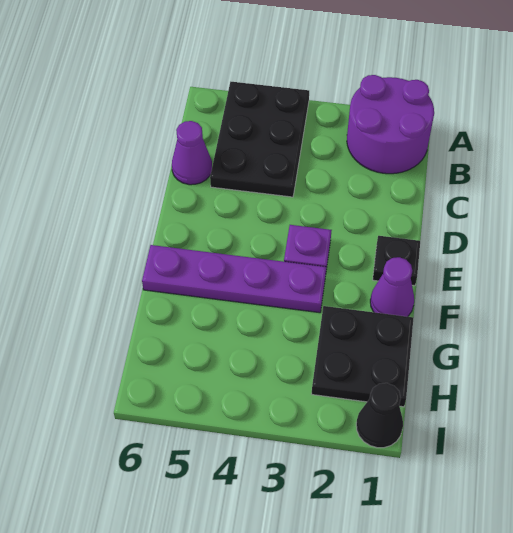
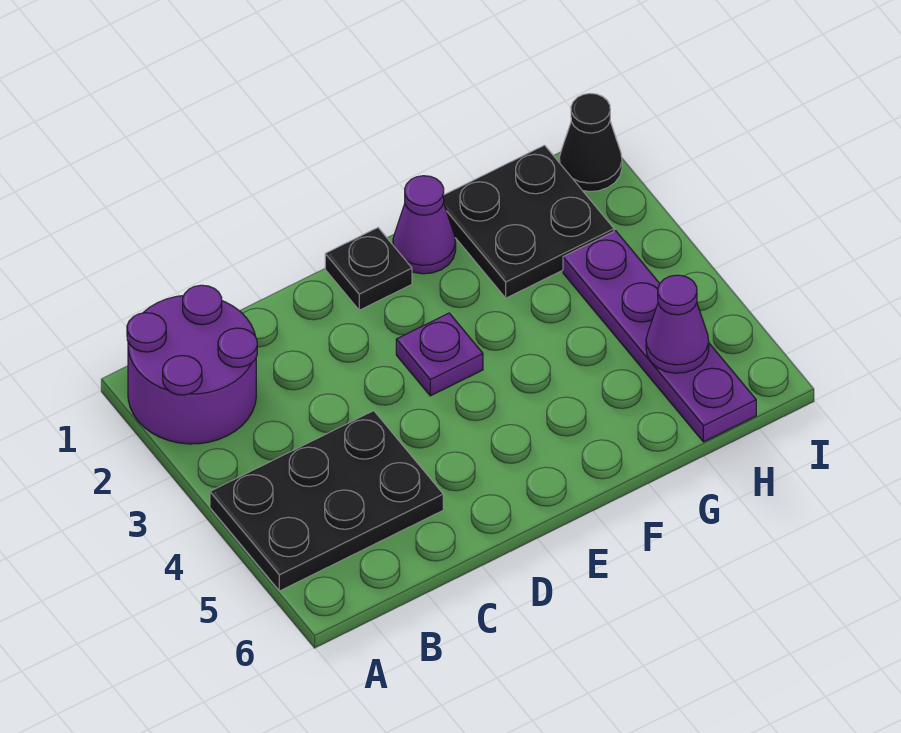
purple 1x1 cone [172,121,212,185] -> purple 1x1 cone moved to [646,275,709,373]
purple 1x4 plate [142,245,326,313] -> purple 1x4 plate moved to [563,231,756,442]

